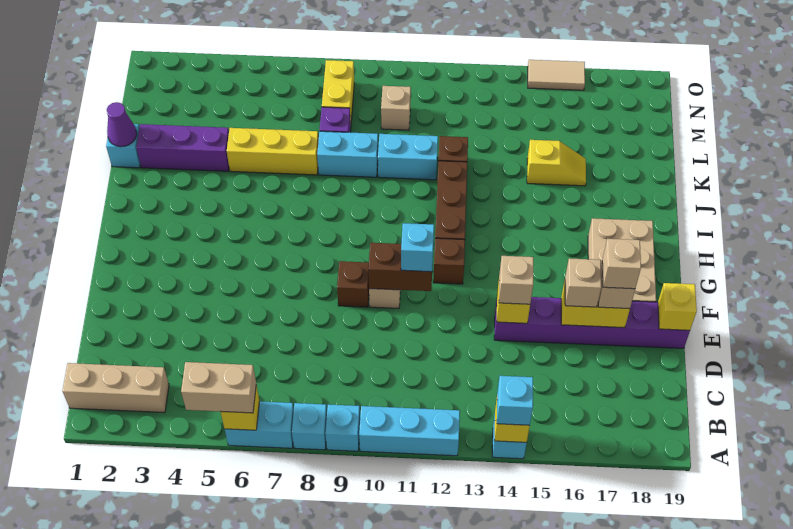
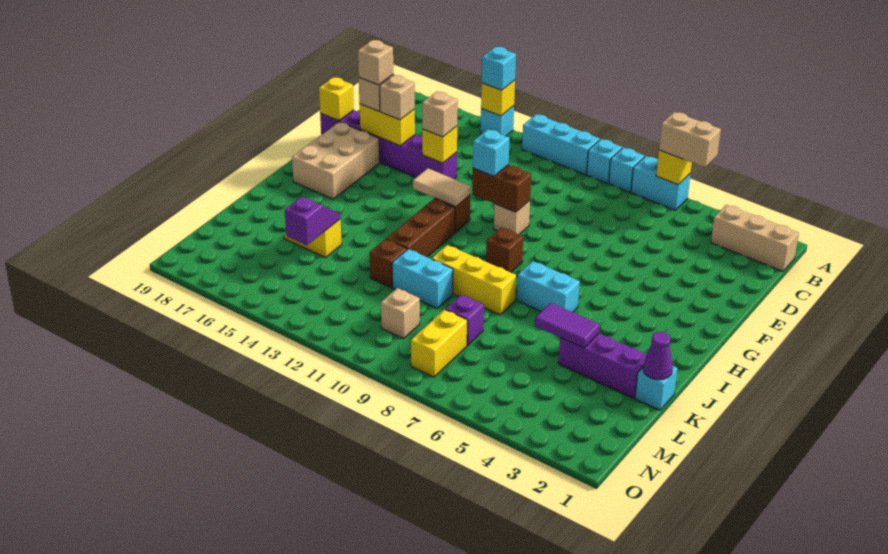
brown 1x1 brick [337,261,369,307] -> brown 1x1 brick moved to [486,227,523,272]
none -> purple 1x2 tile [535,303,600,348]
yellow 1x3 brick [227,128,319,175] -> yellow 1x3 brick moved to [432,245,516,315]
cyan 1x2 brick [317,131,378,177] -> cyan 1x2 brick moved to [517,261,580,312]
none -> purple 1x2 slope [285,197,341,245]
tan 1x2 tile [528,60,585,90] -> tan 1x2 tile moved to [413,168,471,207]

